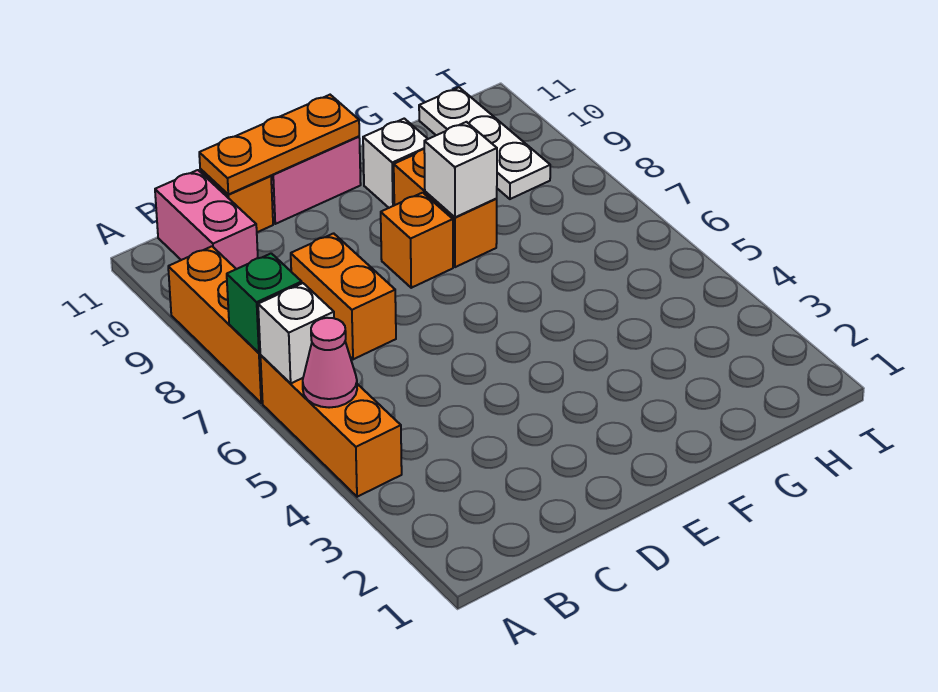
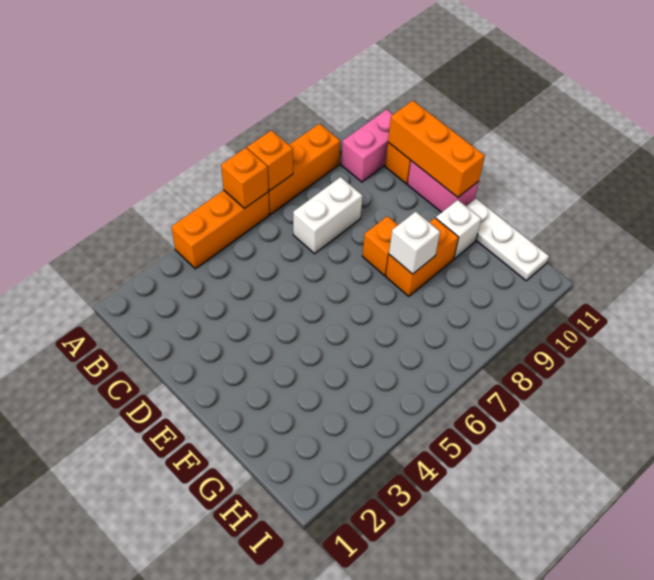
pink 1x1 cone [303,318,357,408] -> none
white 1x1 brick [258,283,334,384] -> orange 1x1 brick [221,148,268,209]
green 1x1 brick [227,253,302,353] -> orange 1x1 brick [247,130,293,191]
orange 1x2 brick [291,233,396,359] -> white 1x2 brick [293,177,362,254]
orange 1x3 plate [199,95,359,194] -> orange 1x3 brick [388,101,485,197]
white 1x3 plate [419,87,550,199] -> white 1x3 plate turned to [466,199,549,281]

